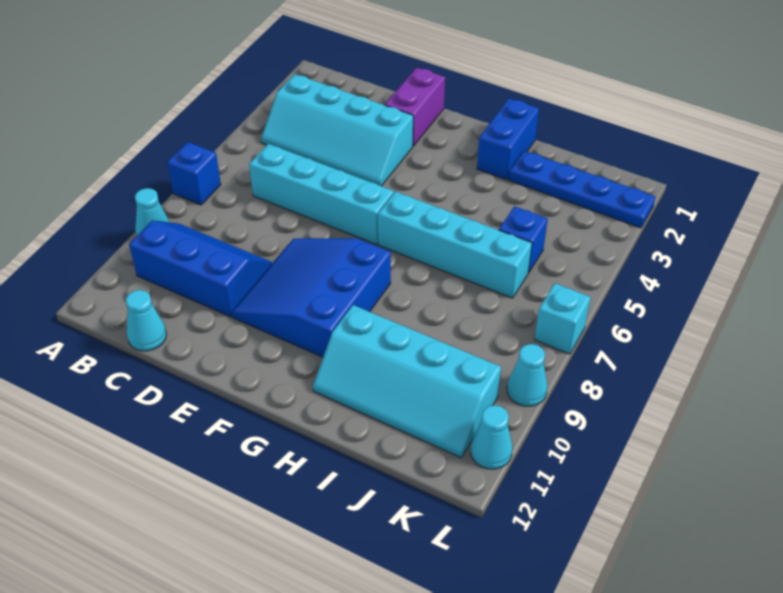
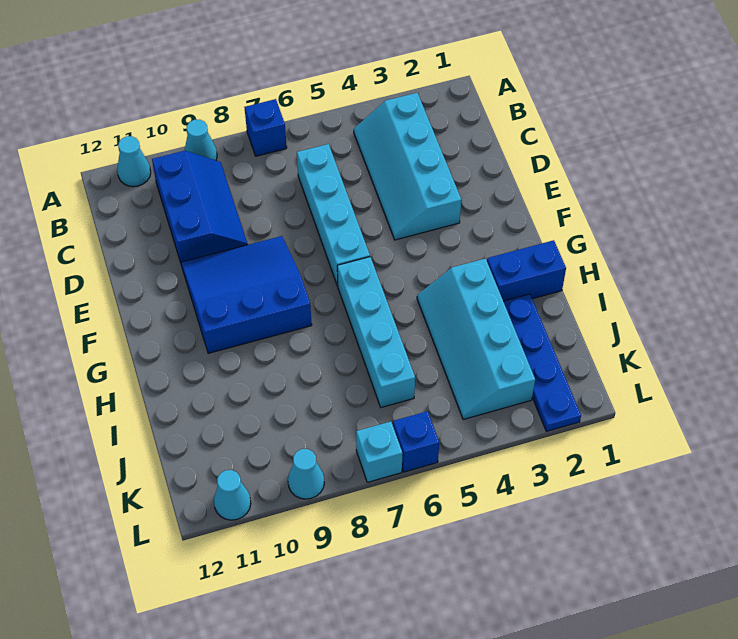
cyan 1x1 cone [126,290,167,351] -> cyan 1x1 cone moved to [117,136,151,187]
purple 1x2 brick [385,67,445,146] -> none
cyan 2x4 slope [313,305,501,457] -> cyan 2x4 slope moved to [417,259,535,420]
blue 1x1 brick [499,206,548,273] -> blue 1x1 brick moved to [393,411,439,472]

